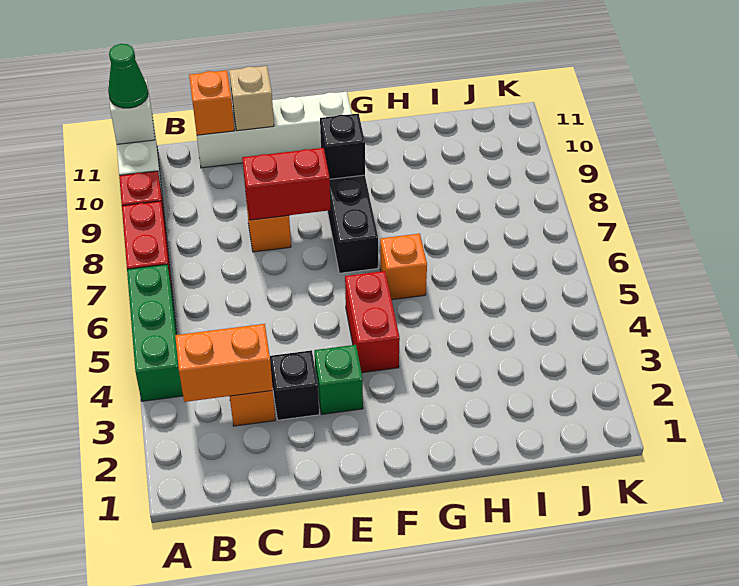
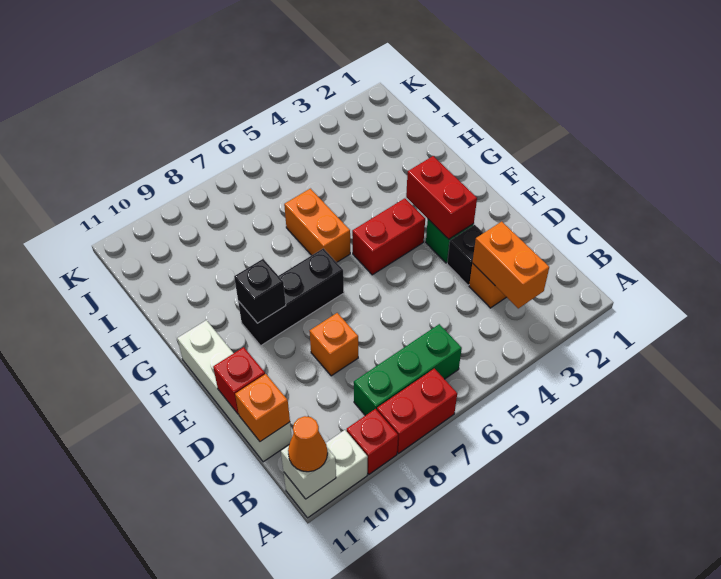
green 1x3 brick [127,264,183,401] -> green 1x3 brick moved to [354,324,462,416]
green 1x1 cone [108,44,148,108] -> orange 1x1 cone [288,416,327,472]
red 1x2 brick [242,148,330,220] -> red 1x2 brick moved to [406,156,477,239]
tan 1x1 brick [229,66,274,131] -> red 1x1 brick [213,347,265,414]
orange 1x1 brick [380,234,427,300] -> orange 1x2 brick [284,189,350,262]

